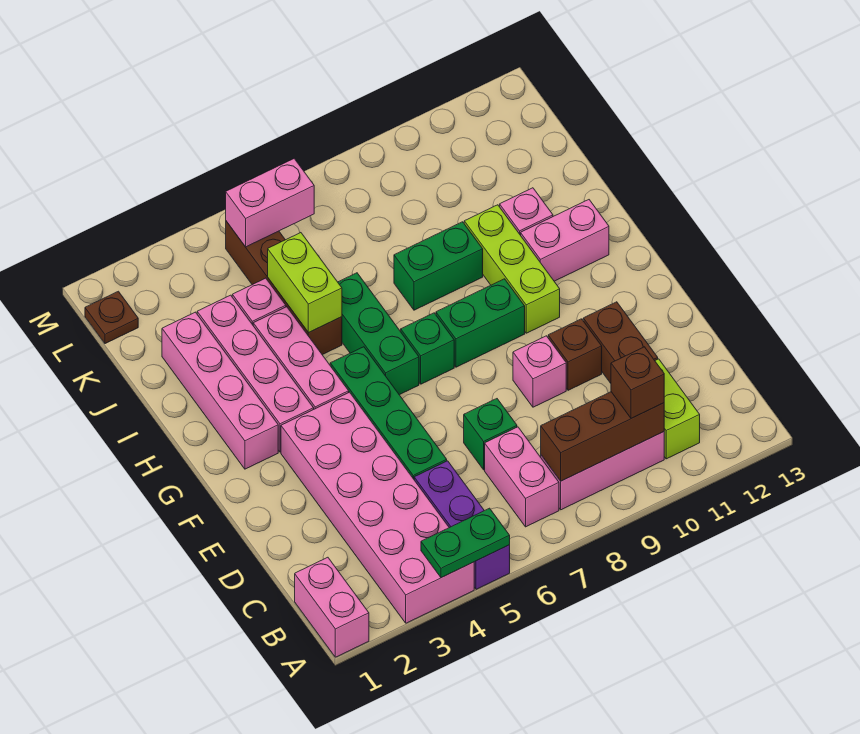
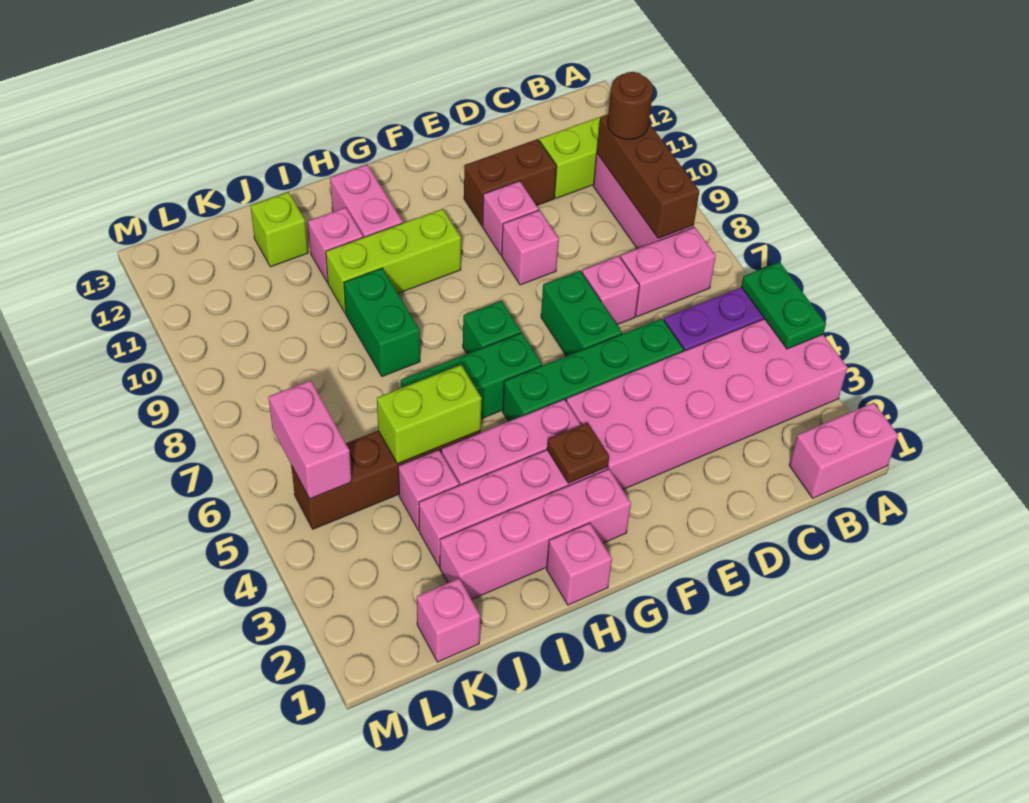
brown 1x1 brick [611,347,664,418] -> brown 1x1 round brick [608,72,653,139]
green 1x1 brick [464,399,517,470] -> pink 1x1 brick [582,256,639,325]
brown 1x1 brick [548,319,602,390] -> pink 1x1 brick [482,181,539,255]
green 1x2 brick [436,279,525,367] -> green 1x2 brick moved to [541,271,622,356]
none -> pink 1x1 brick [547,523,612,605]
none -> lime 1x1 brick [251,192,308,267]
none -> pink 1x1 brick [417,579,480,662]
brown 1x1 plate [85,291,138,344] -> brown 1x1 plate moved to [547,423,609,483]

